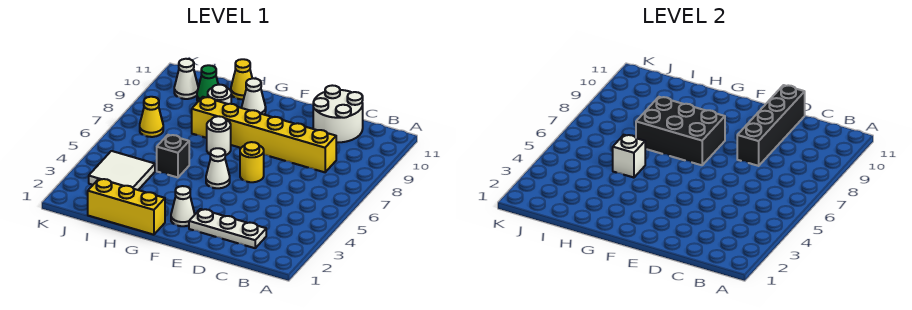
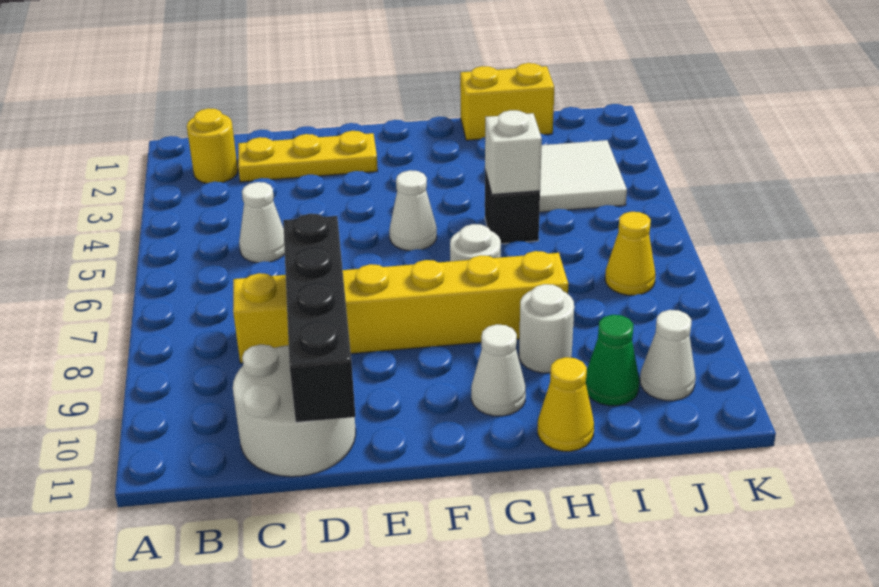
white 1x3 plate [189,209,266,248] -> yellow 1x3 plate [238,131,378,182]
yellow 1x1 round brick [240,142,264,182] -> yellow 1x1 round brick moved to [187,108,238,183]
white 1x1 cone [171,186,195,226] -> white 1x1 cone moved to [239,182,285,263]
black 2x3 brick [636,97,725,165] -> none
yellow 1x3 brick [88,179,165,235] -> yellow 1x2 brick [460,63,554,140]

